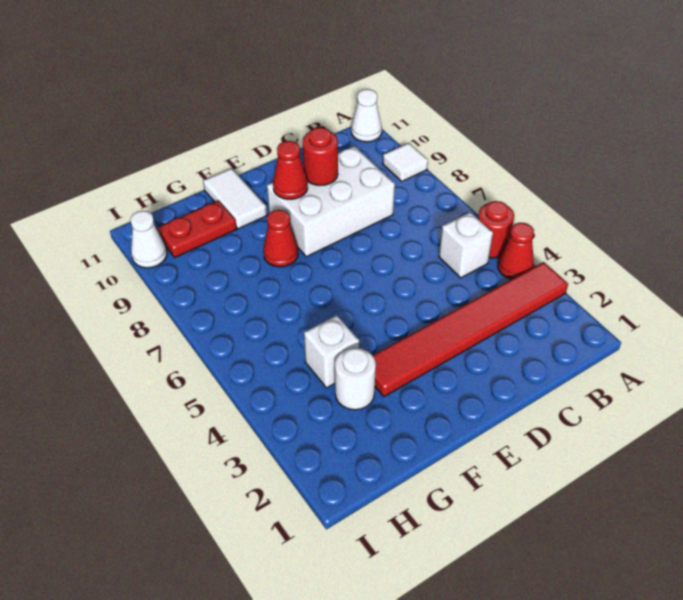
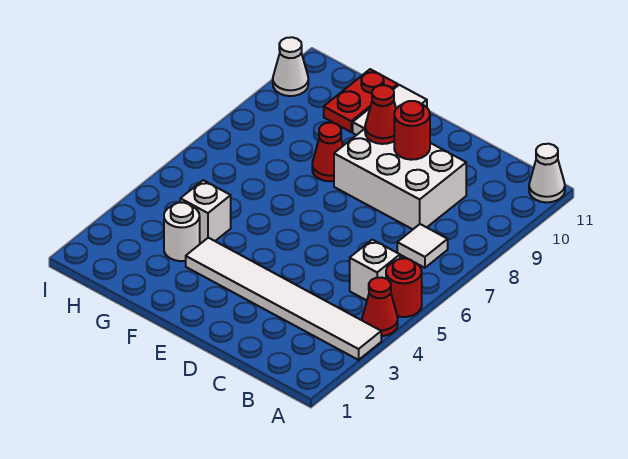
red 1x6 tile [373,262,568,397] -> white 1x6 tile [186,238,381,360]
white 1x1 tile [383,143,428,181] -> white 1x1 tile moved to [397,224,448,268]
red 1x2 plate [157,201,236,258] -> red 1x2 plate turned to [324,69,398,132]

